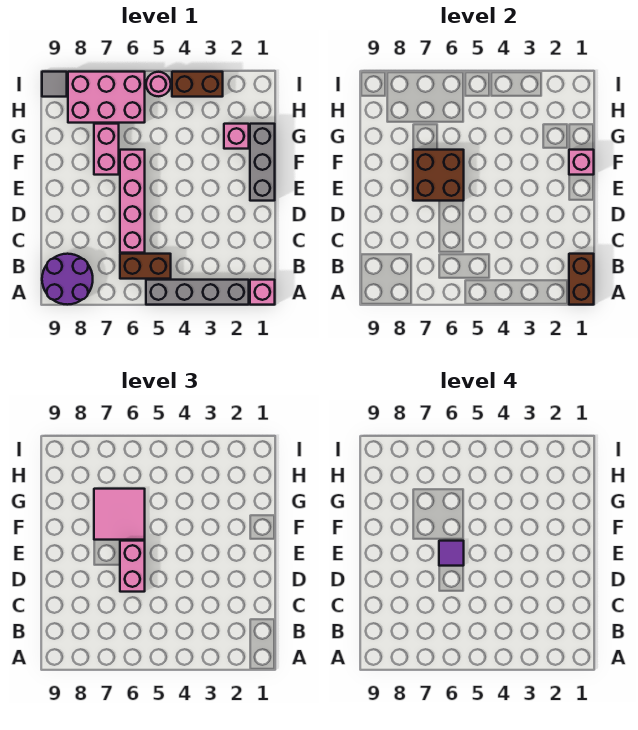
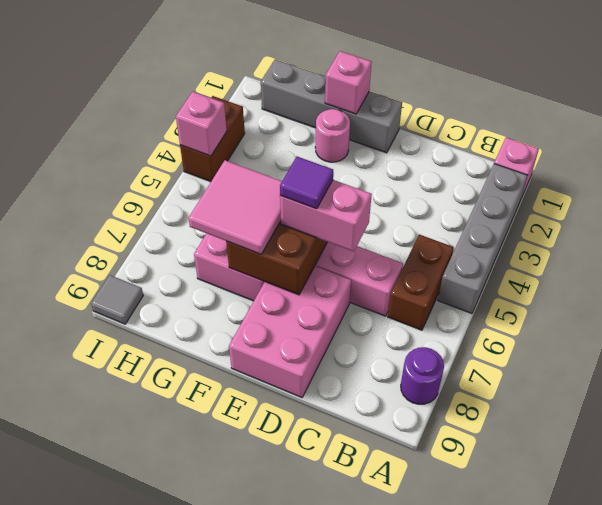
brown 1x2 brick [569,254,594,305] -> none
purple 2x2 round brick [42,254,93,305] -> purple 1x1 round brick [401,347,444,404]
grey 1x3 brick [250,124,275,201] -> grey 1x4 brick [261,59,402,153]
pink 1x1 brick [224,124,249,149] -> pink 1x1 brick moved to [176,92,227,156]
pink 2x3 brick [68,72,145,123] -> pink 2x3 brick moved to [229,266,351,397]
pink 1x1 round brick [146,72,171,96] -> pink 1x1 round brick moved to [315,109,350,162]

